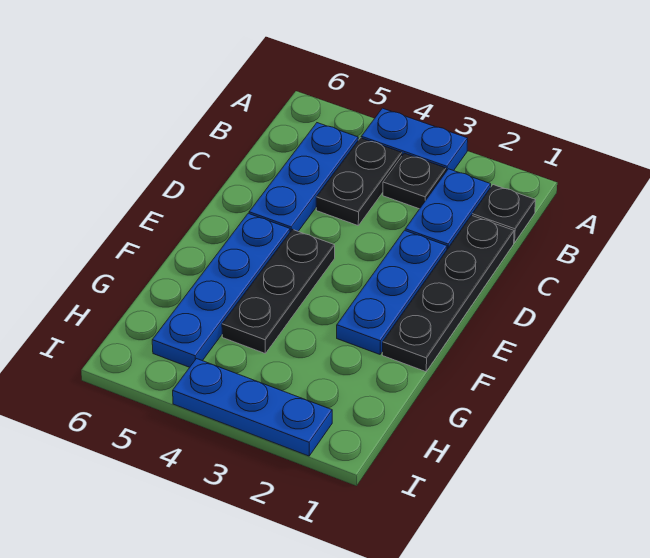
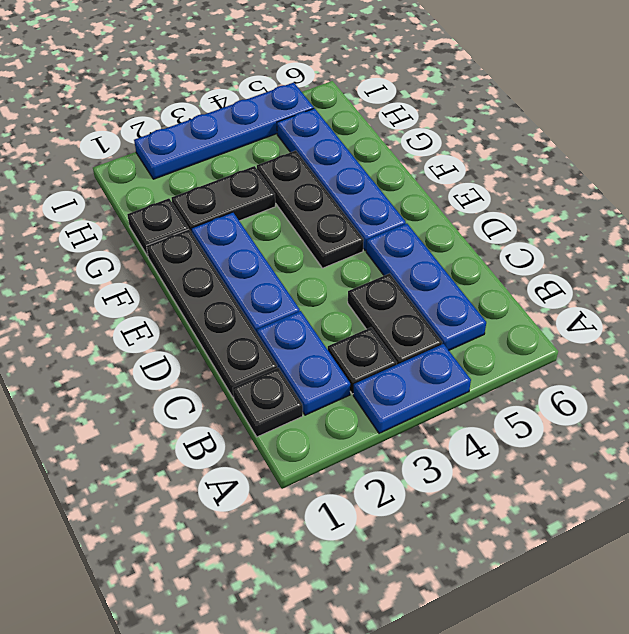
none -> black 1x1 plate [127,198,188,256]
none -> black 1x2 plate [172,166,275,233]
blue 1x3 plate [173,359,332,456] -> blue 1x4 plate [134,83,314,179]

